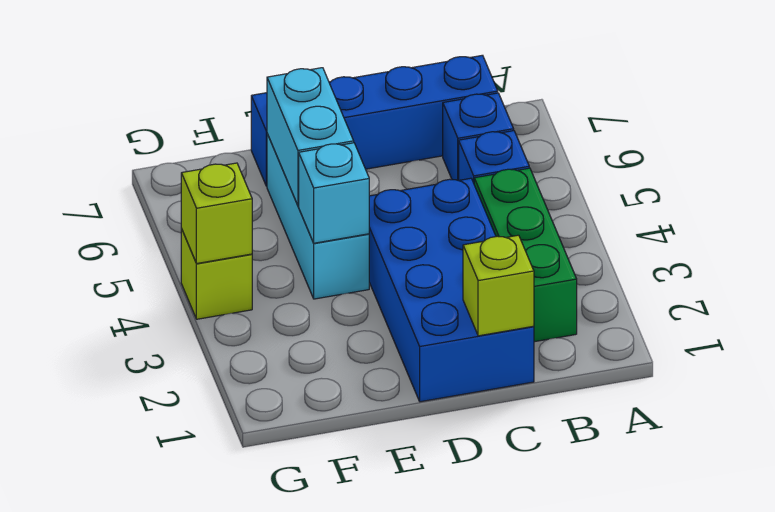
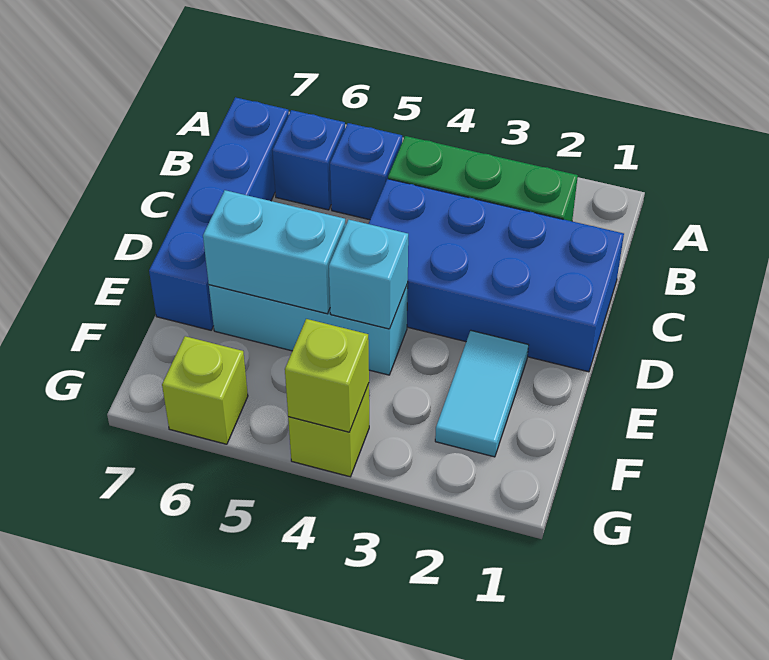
lime 1x1 brick [463,235,534,336] -> lime 1x1 brick moved to [162,336,248,444]
none -> cyan 1x2 tile [435,331,528,457]

